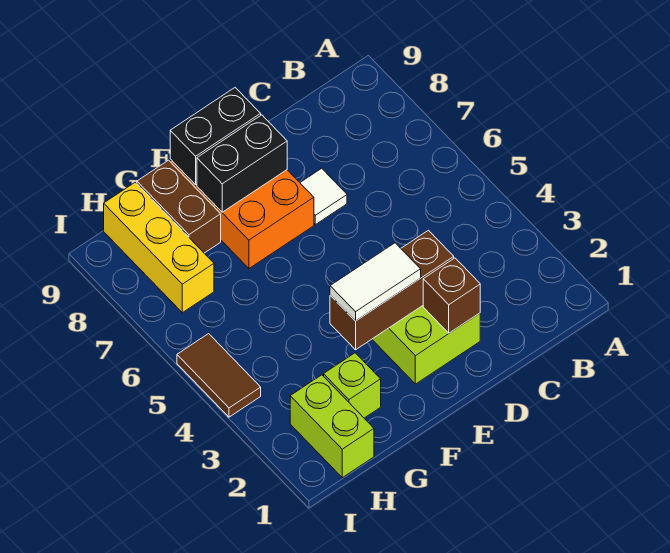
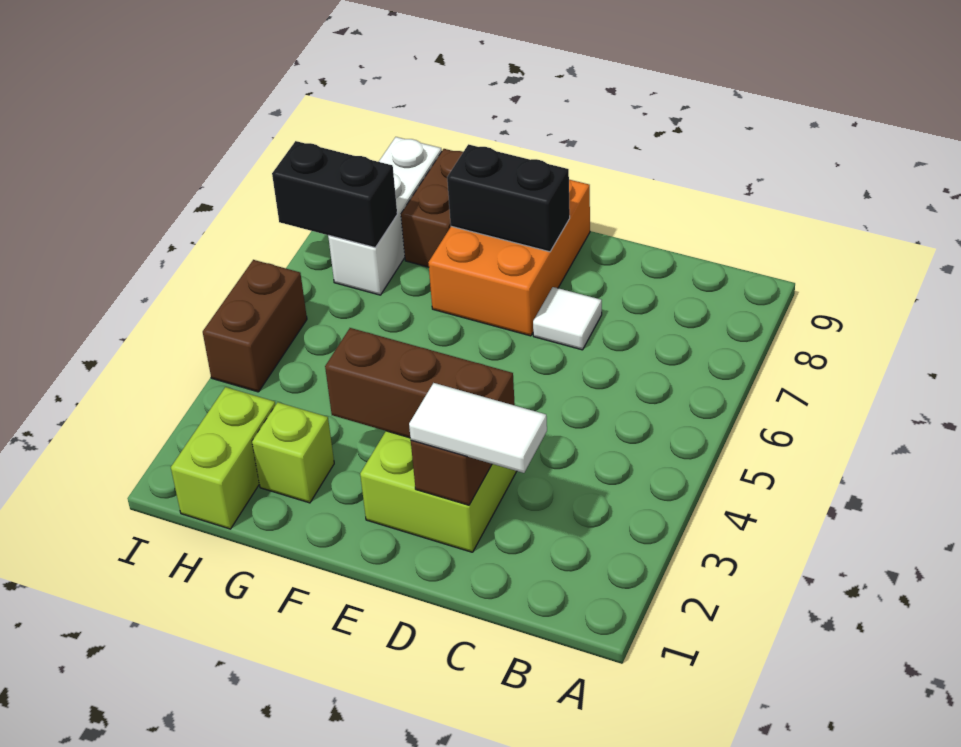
white 1x2 tile [330,243,421,321] -> white 1x2 tile moved to [409,383,547,473]
black 1x2 brick [170,88,261,185] -> black 1x2 brick moved to [272,141,397,248]
yellow 1x3 brick [104,182,214,313] -> white 1x3 brick [328,137,442,295]
brown 1x2 tile [177,334,261,417] -> brown 1x2 brick [203,260,307,392]

